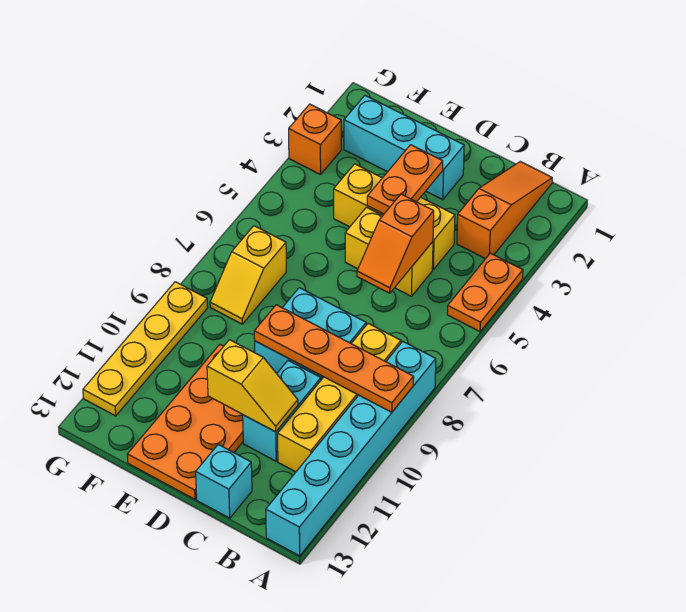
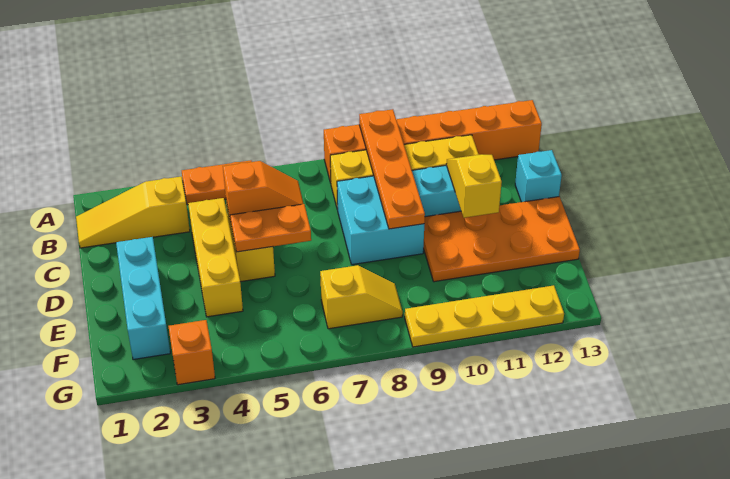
cyan 1x6 brick [266,341,436,556] -> orange 1x6 brick [324,100,542,183]
orange 1x3 slope [457,162,552,259] -> yellow 1x3 slope [76,177,190,248]
orange 1x2 plate [367,145,443,214] -> orange 1x2 plate moved to [230,204,311,252]

